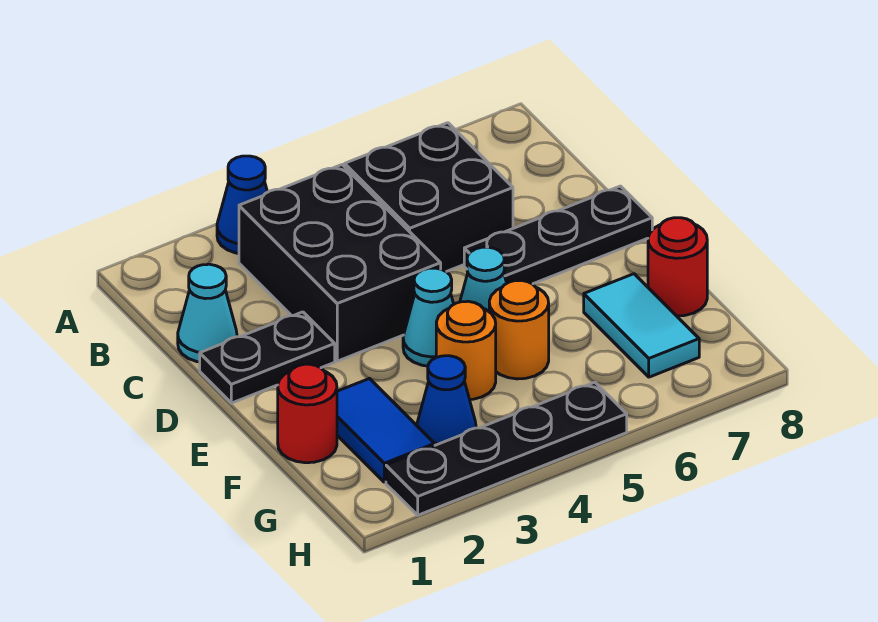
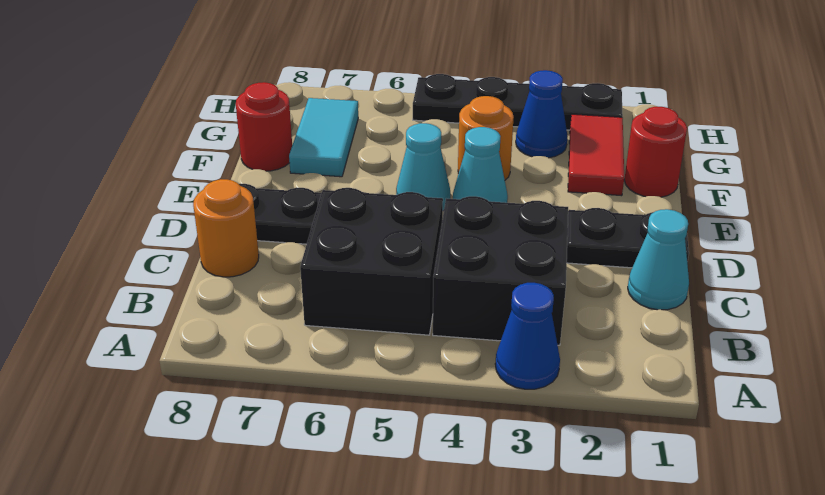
black 2x3 brick [239,165,441,361] -> black 2x2 brick [433,196,568,345]
blue 1x2 tile [337,378,435,482] -> red 1x2 tile [568,114,624,196]
orange 1x1 round brick [489,281,549,379] -> orange 1x1 round brick moved to [193,179,259,277]

